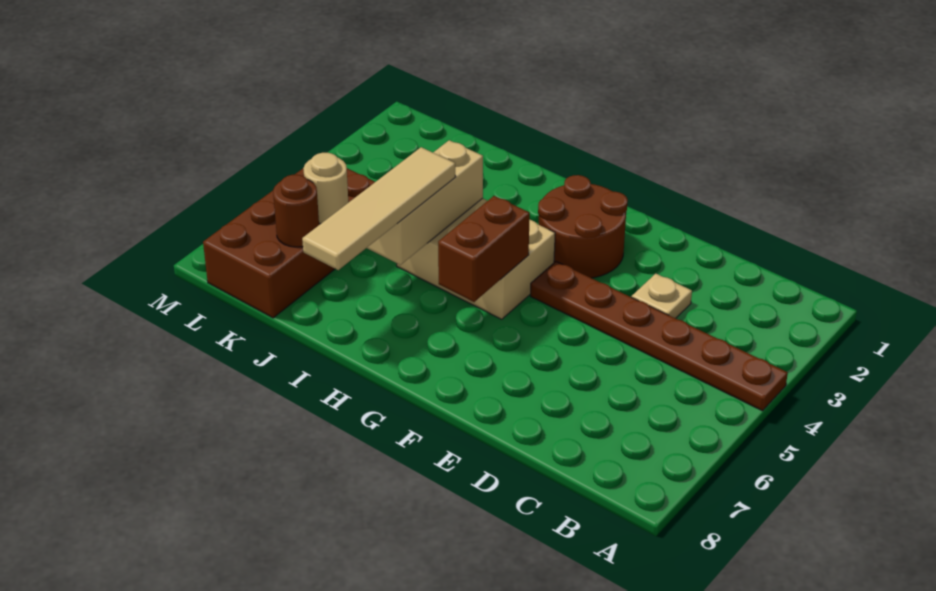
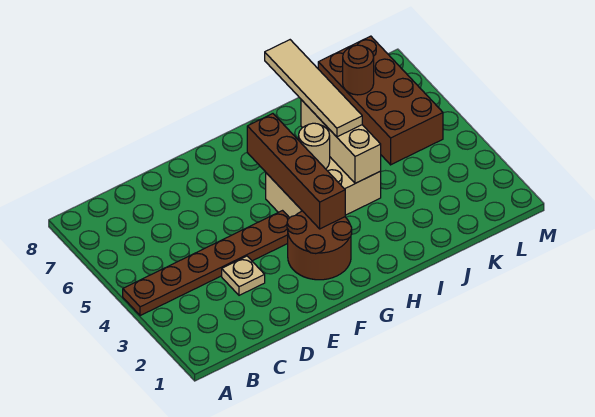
brown 1x2 brick [438,196,530,302] -> brown 1x4 brick [247,114,345,229]
tan 1x1 round brick [303,153,348,224] -> tan 1x1 round brick moved to [299,123,330,169]

